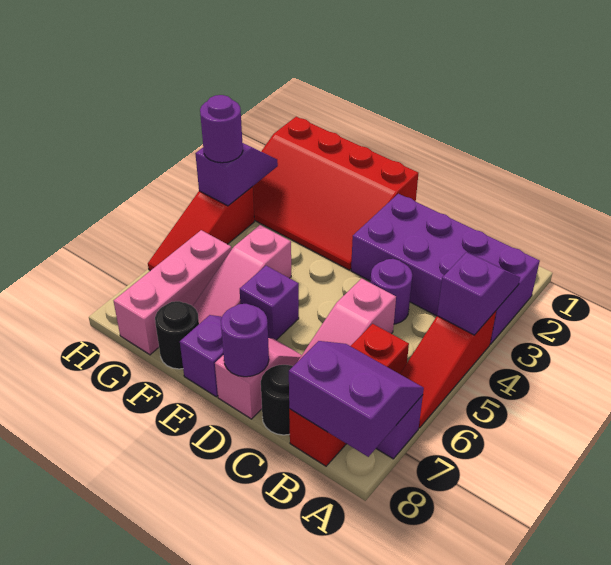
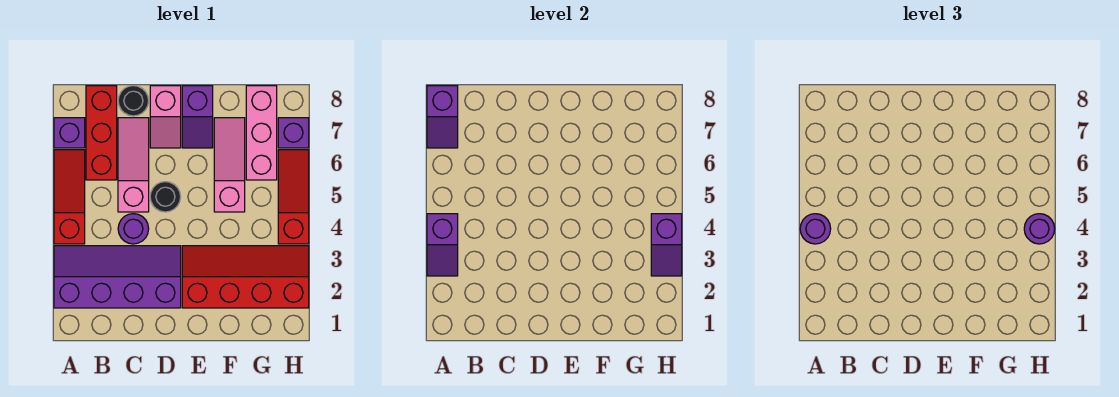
purple 2x4 brick [351,194,540,344] -> purple 2x4 slope [54,246,181,308]
purple 2x2 slope [289,341,424,457] -> purple 1x2 slope [427,86,458,148]
purple 1x1 round brick [221,304,269,377] -> purple 1x1 round brick moved to [800,214,831,244]
red 3x4 slope [253,117,418,270] -> red 2x4 slope [182,246,309,308]
purple 1x1 brick [240,266,299,340] -> purple 1x1 brick moved to [278,118,309,148]
black 1x1 round brick [155,301,199,369] -> black 1x1 round brick moved to [150,182,181,212]

